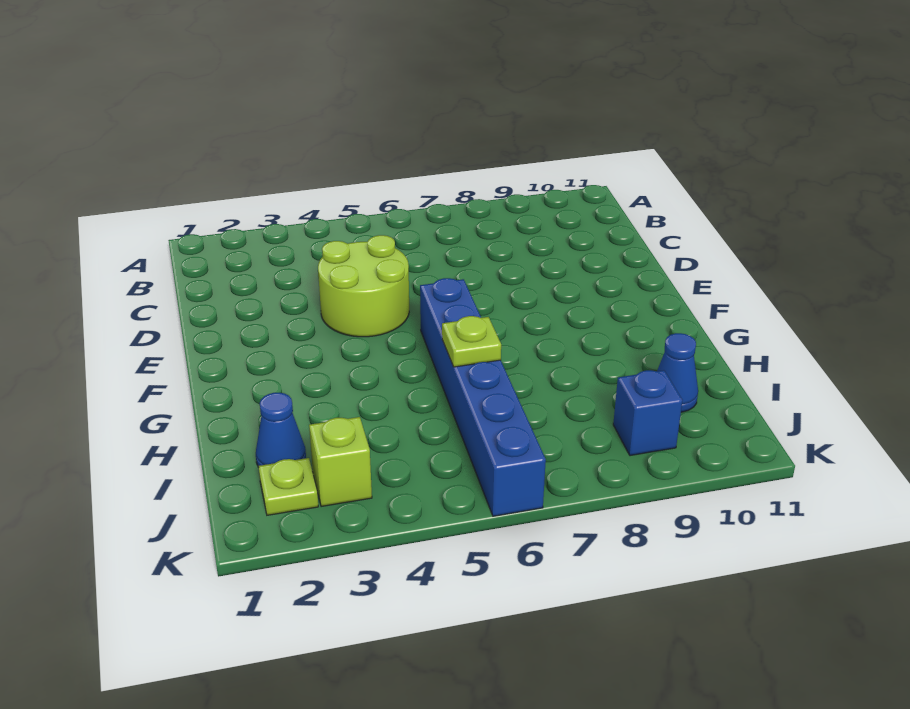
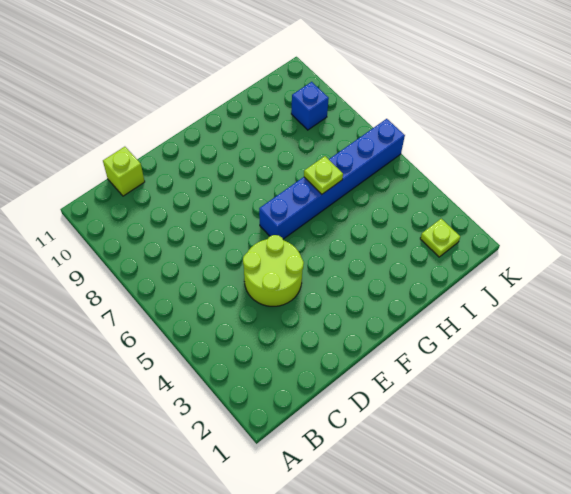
blue 1x1 cone [256,393,306,466] -> none
blue 1x1 cone [657,333,698,412] -> none
lime 1x1 brick [309,417,372,507] -> lime 1x1 brick moved to [103,147,145,196]

